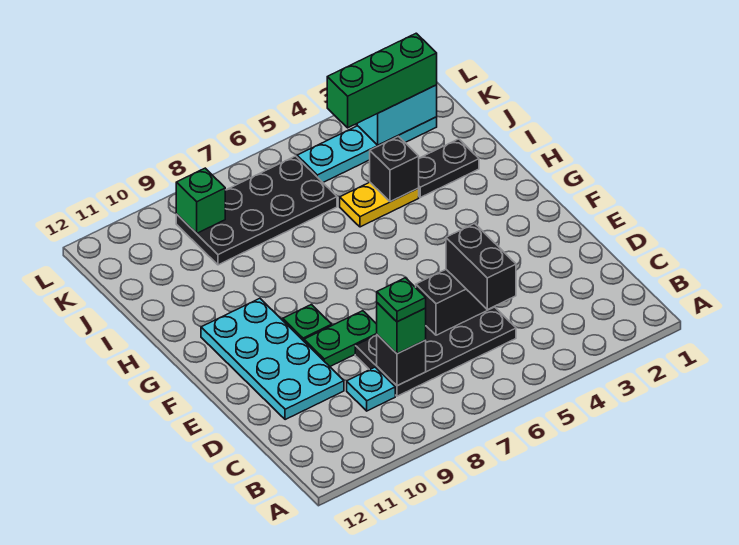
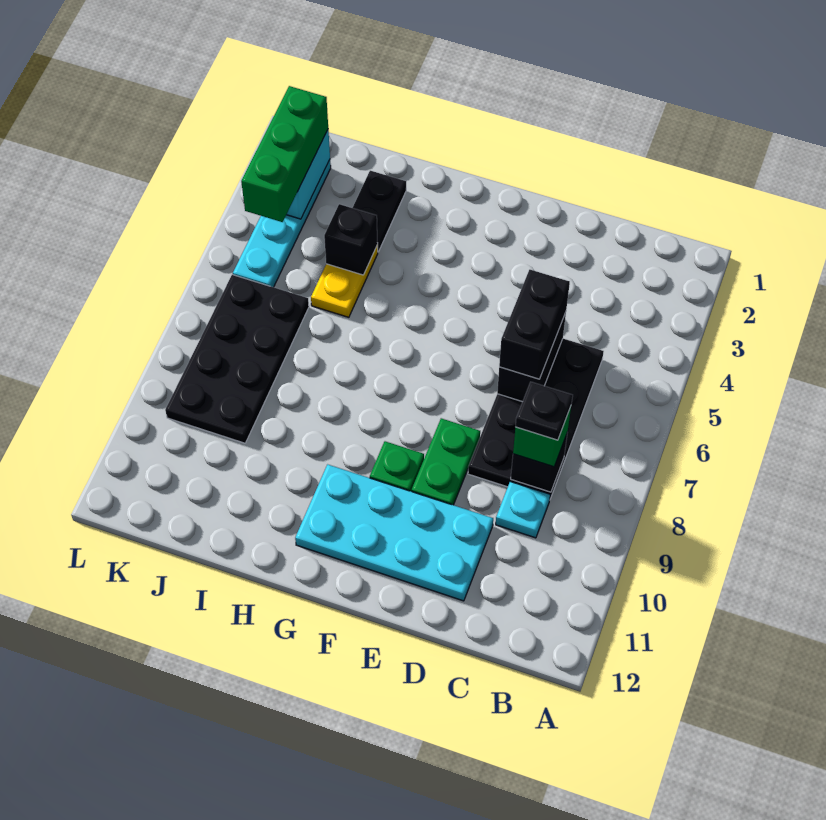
black 1x2 brick [446,224,516,310] -> black 1x2 brick turned to [499,270,570,379]
green 1x1 plate [377,278,426,322] -> black 1x1 plate [515,382,573,440]
green 1x1 brick [176,168,225,233] -> none

